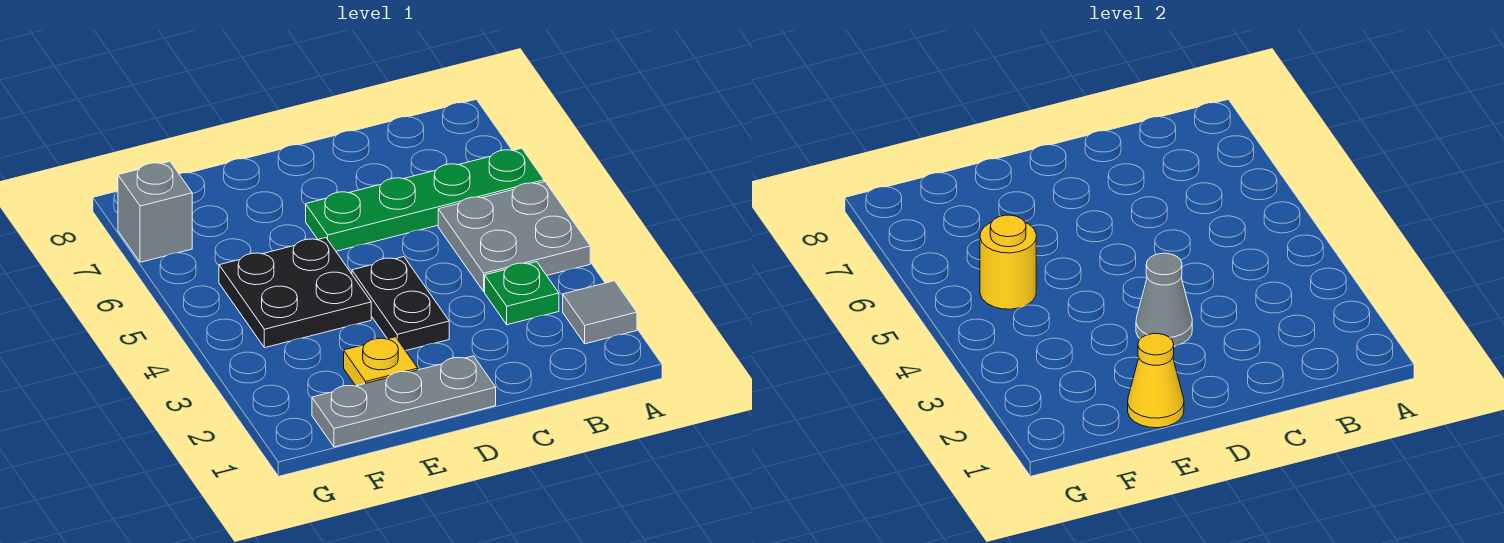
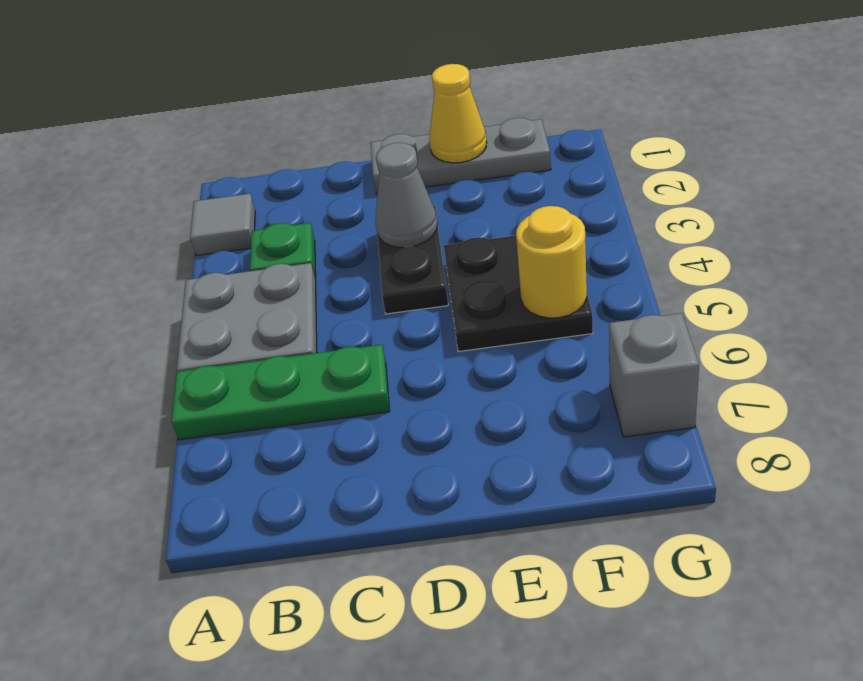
green 1x4 plate [306,148,544,251] -> green 1x3 plate [171,344,390,440]
yellow 1x1 plate [344,337,418,386] -> none

